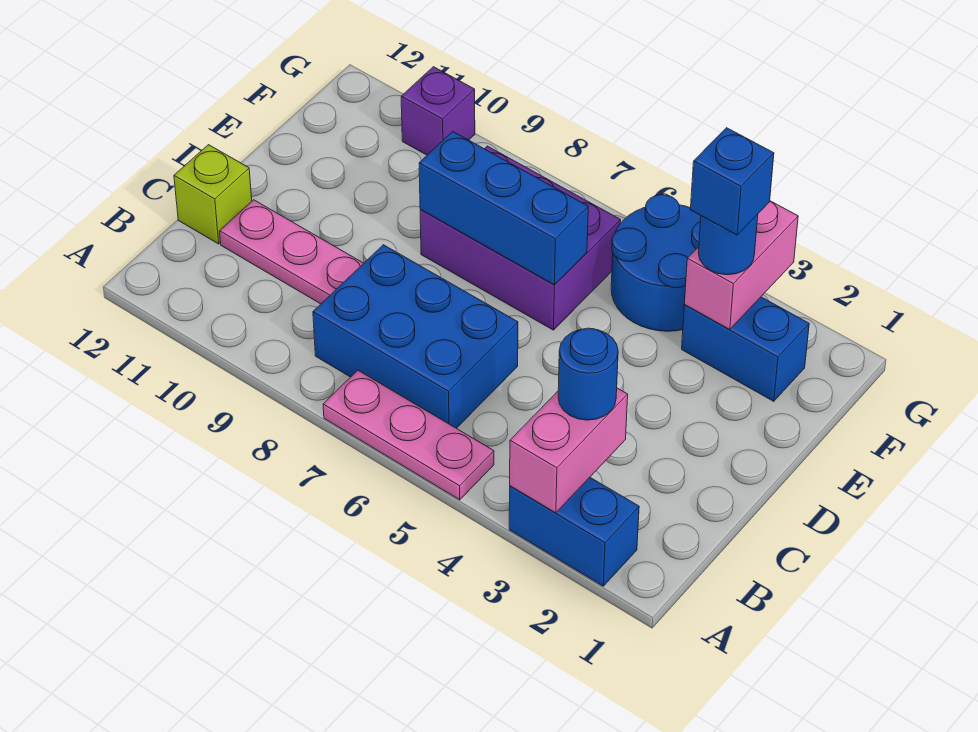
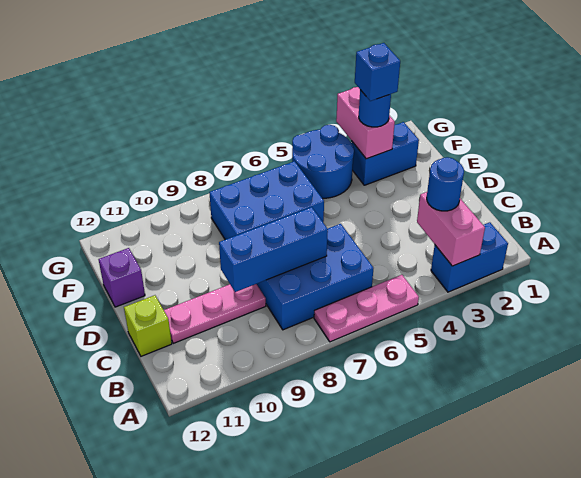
purple 2x3 brick [420,146,621,330] -> blue 2x3 brick [209,161,324,240]
blue 1x3 brick [419,131,588,285] -> blue 1x3 brick moved to [219,207,328,292]
purple 1x1 brick [401,67,475,155] -> purple 1x1 brick moved to [98,248,145,307]

